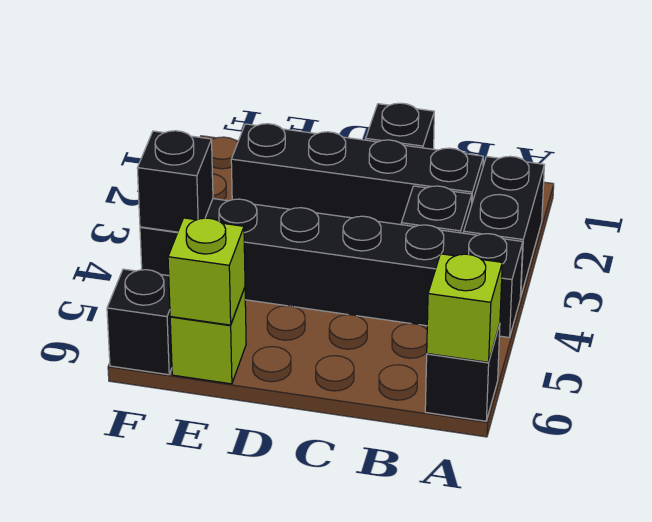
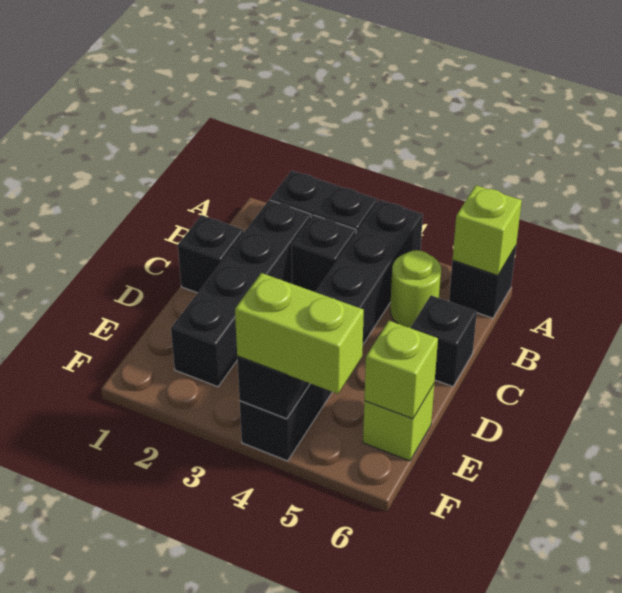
none -> lime 1x1 round brick [390,250,441,328]
none -> lime 1x2 brick [235,273,364,394]
black 1x1 brick [107,269,172,375] -> black 1x1 brick moved to [410,295,477,387]

